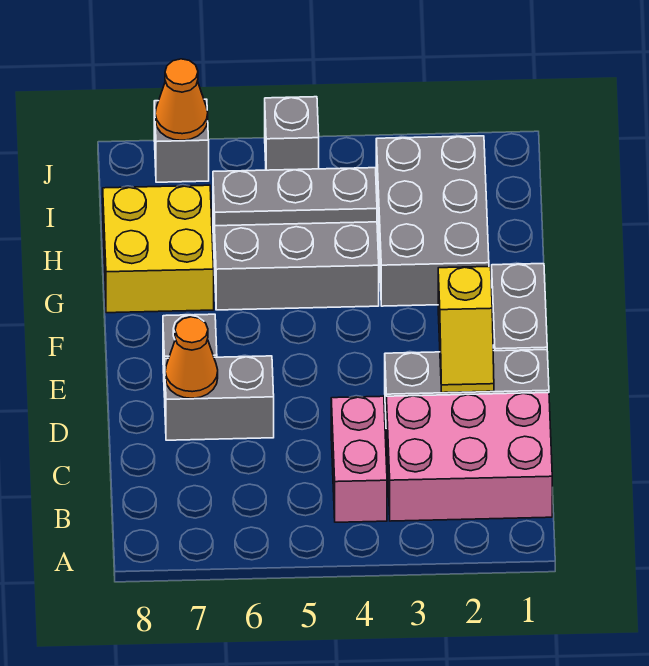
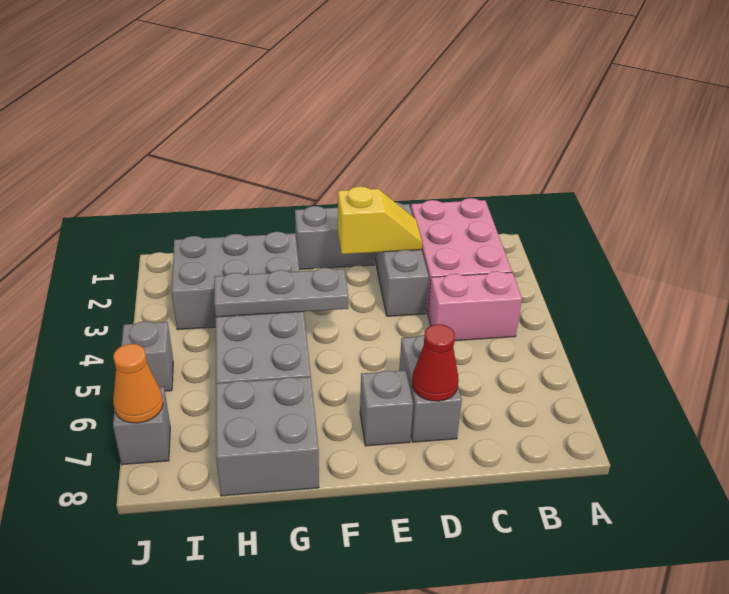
orange 1x1 cone [165,317,218,398] -> red 1x1 cone [412,324,459,401]
yellow 2x2 brick [103,185,214,313] -> grey 2x2 brick [216,377,319,496]
grey 1x3 plate [213,168,377,226] -> grey 1x3 plate turned to [214,268,349,317]

